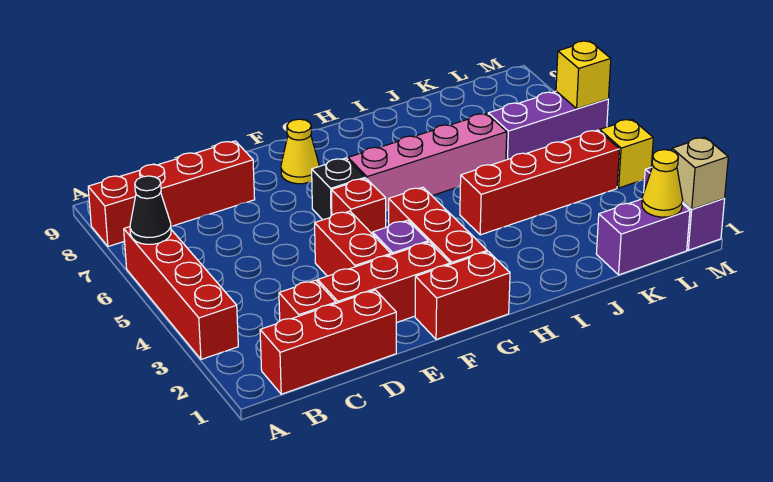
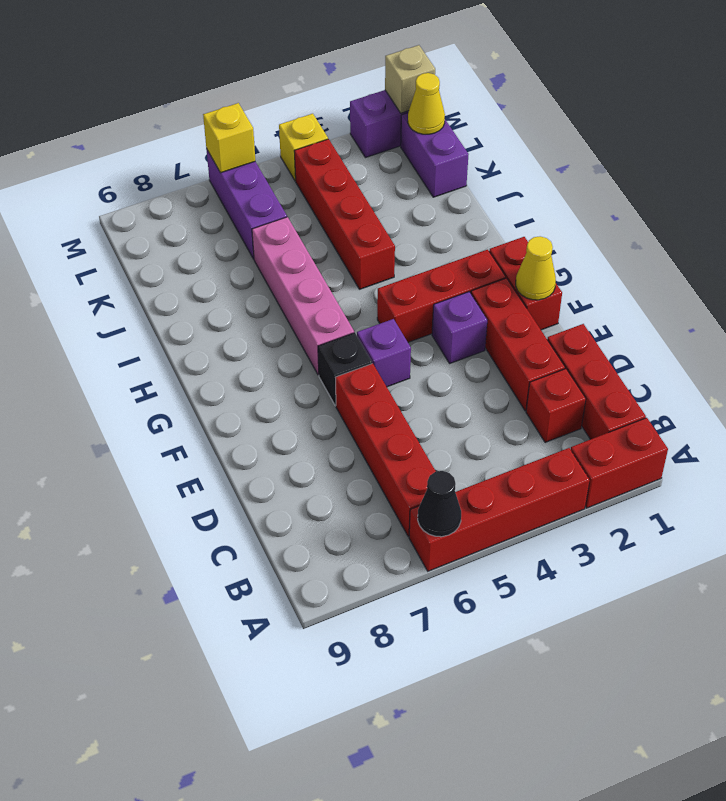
red 1x4 brick [88,141,255,247] -> red 1x4 brick moved to [336,364,436,537]
red 1x2 brick [315,211,391,276] -> red 1x2 brick moved to [571,418,668,508]
red 1x1 brick [332,178,386,234] -> purple 1x1 brick [357,319,411,387]
yellow 1x1 cone [281,119,319,184] -> yellow 1x1 cone moved to [516,236,556,300]

